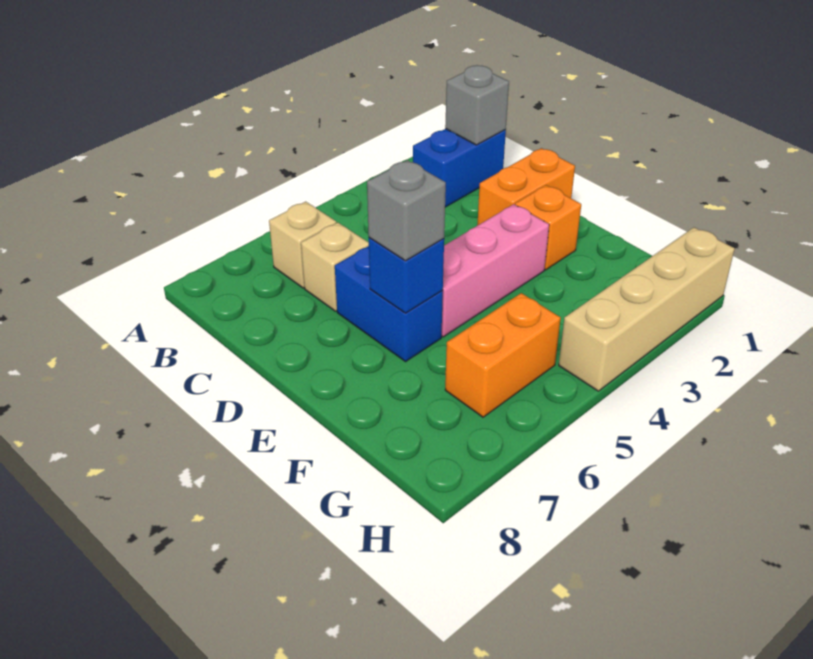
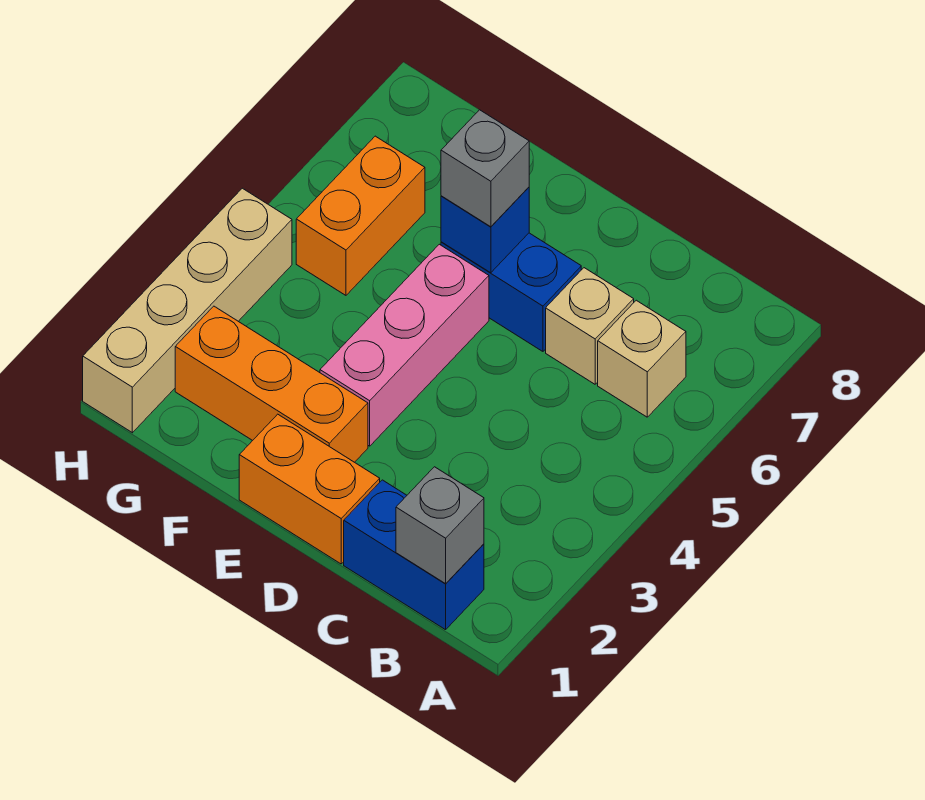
blue 1x2 brick [413,129,506,207] -> blue 1x2 brick turned to [344,480,484,630]
orange 1x2 brick [477,148,575,226] -> orange 1x2 brick turned to [239,414,380,564]
orange 1x1 brick [515,185,581,270] -> orange 1x3 brick [175,306,368,462]

